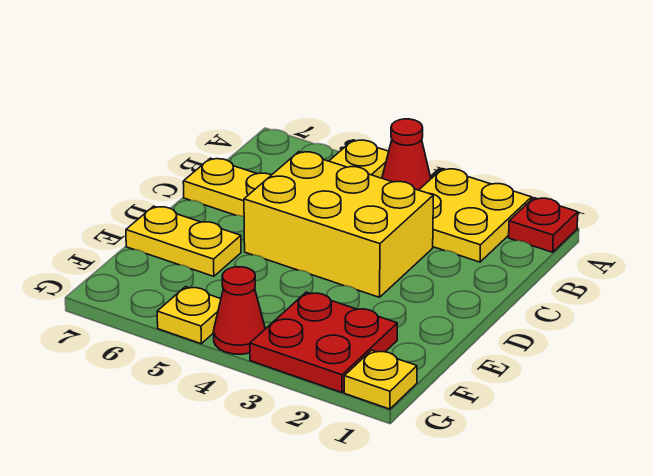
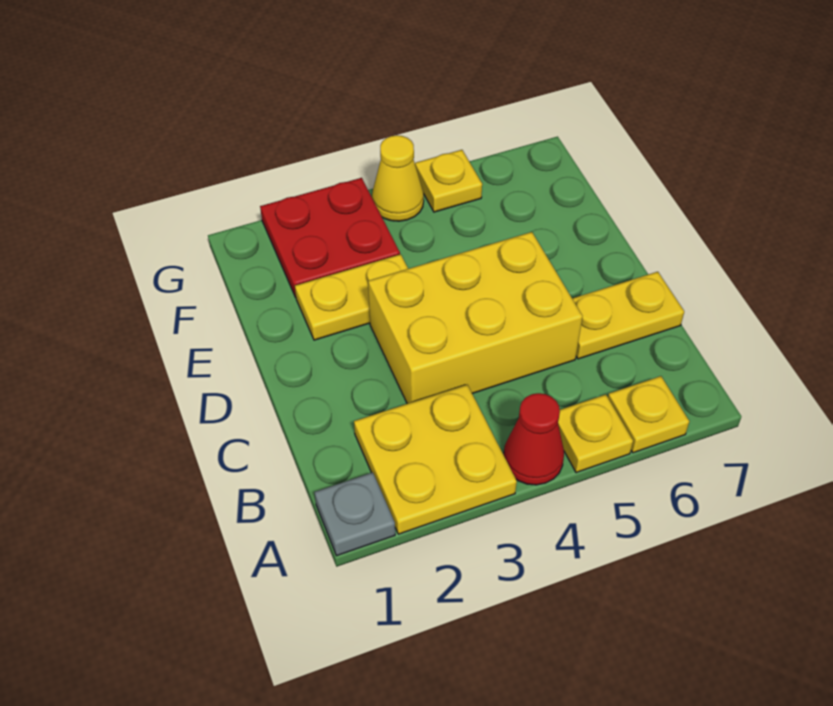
red 1x1 plate [509,198,578,252] -> grey 1x1 plate [315,472,395,556]
yellow 1x2 plate [126,206,241,276] -> yellow 1x2 plate moved to [295,254,408,340]
yellow 1x1 plate [344,350,417,409] -> yellow 1x1 plate moved to [608,376,689,453]
red 1x1 cone [213,267,265,354] -> yellow 1x1 cone [372,135,424,221]

